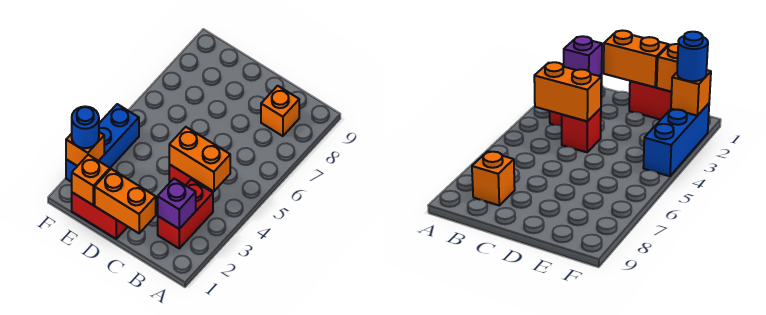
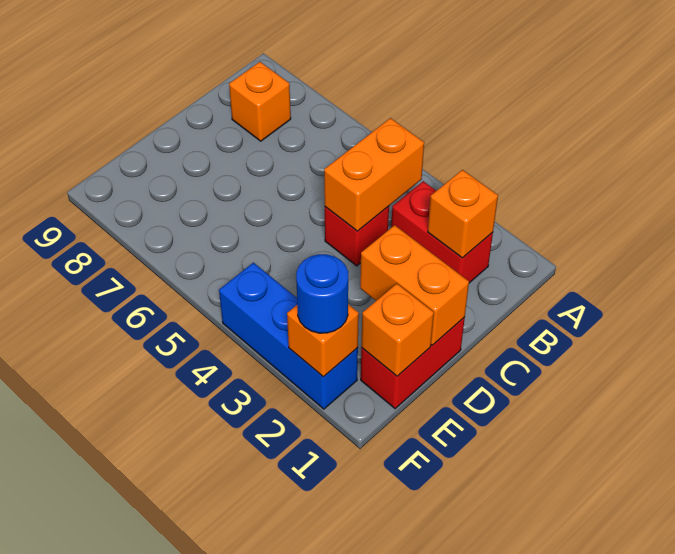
purple 1x1 brick [158,179,196,229] -> orange 1x1 brick [428,170,498,258]
orange 1x2 brick [95,169,156,233] -> orange 1x2 brick turned to [360,225,469,345]

